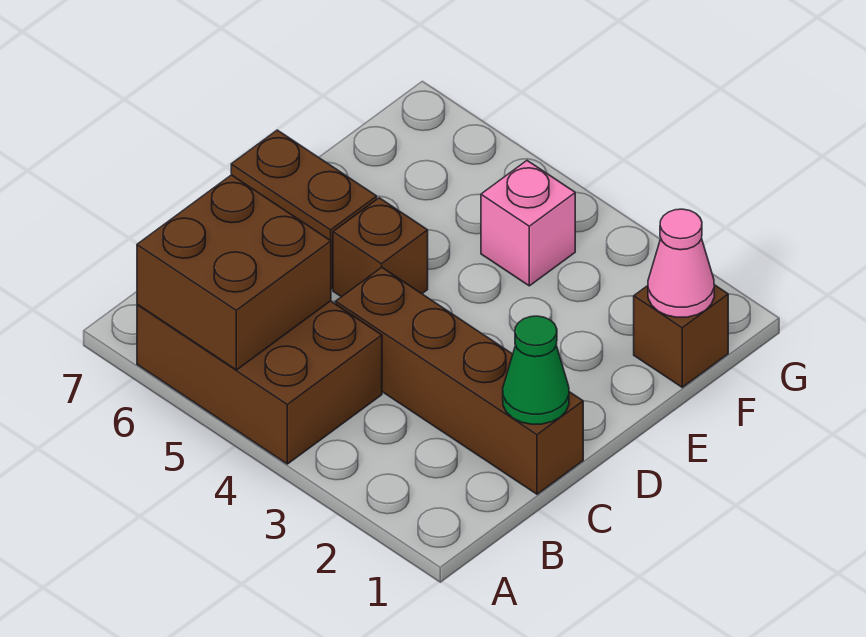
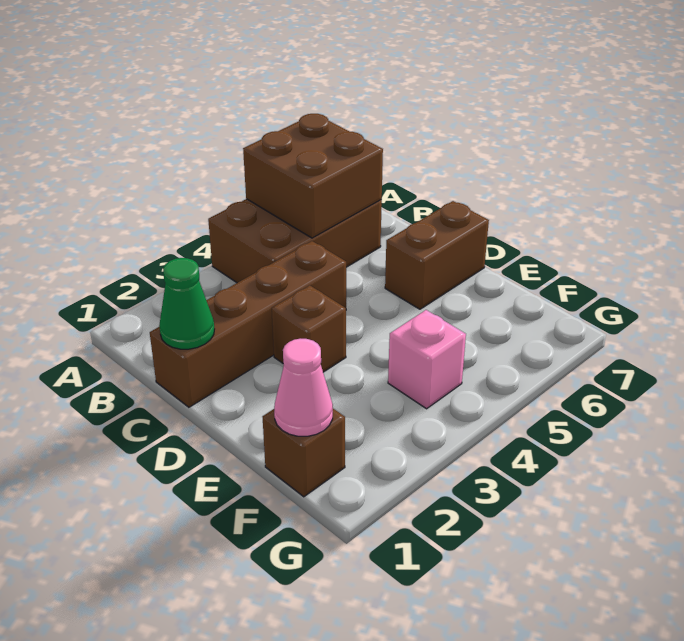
brown 1x1 brick [333,198,428,297] -> brown 1x1 brick moved to [272,285,346,372]

